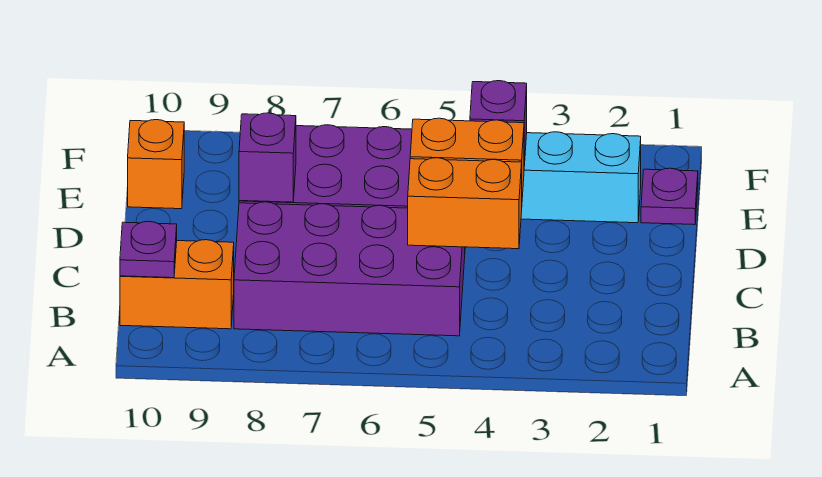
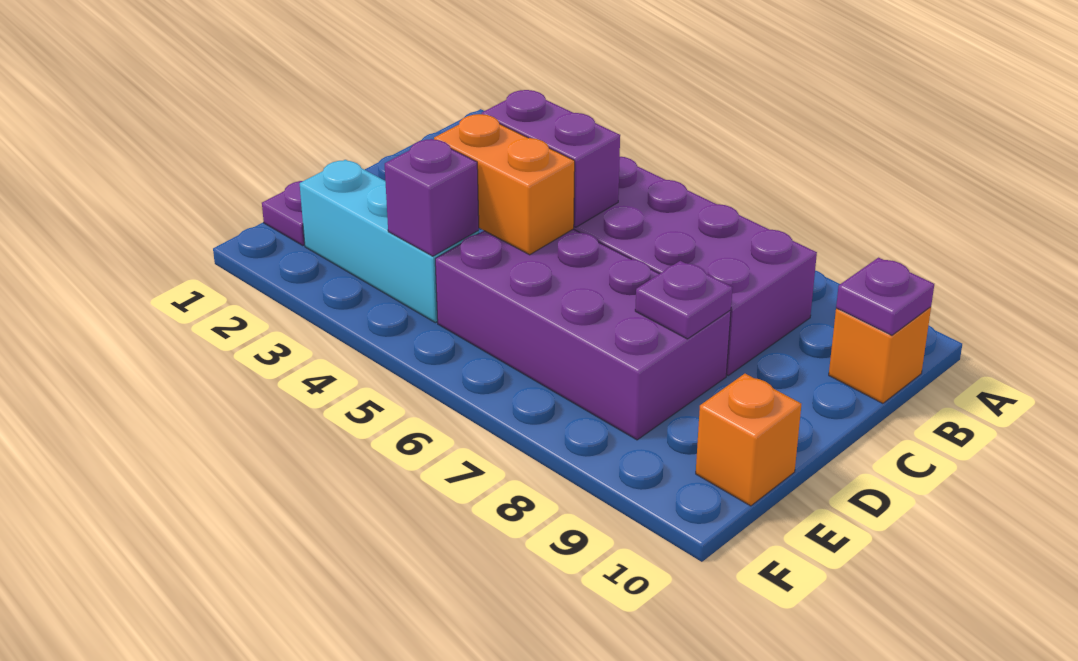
orange 1x2 brick [120,240,234,329] -> orange 1x1 brick [829,307,931,403]
orange 1x2 brick [408,158,522,249] -> purple 1x2 brick [482,90,620,227]
purple 1x1 brick [239,113,296,202] -> purple 1x1 plate [635,261,733,339]

